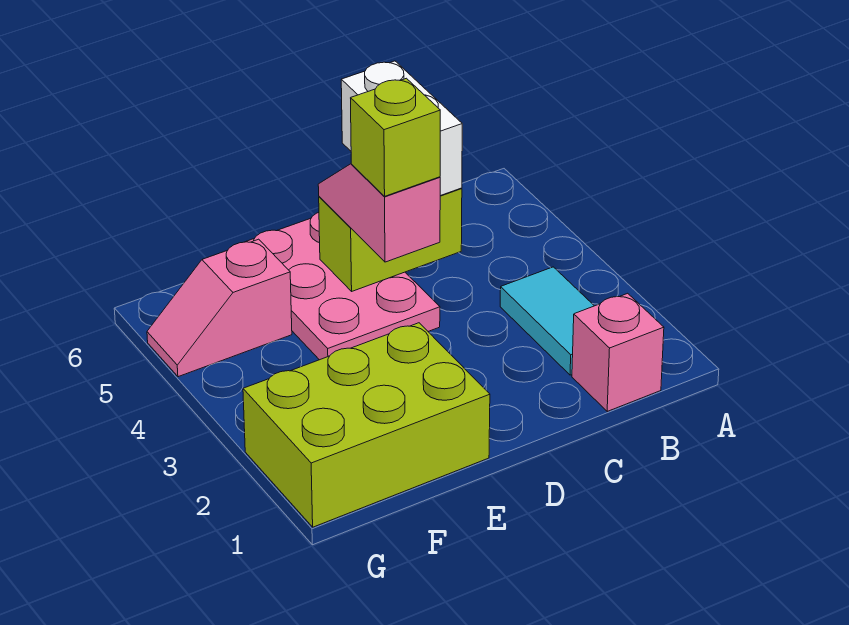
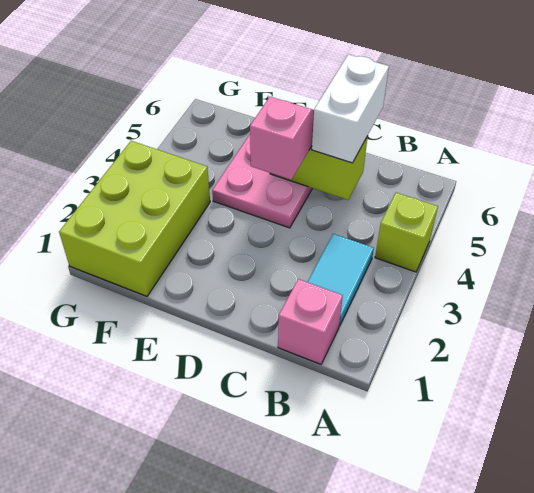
lime 1x1 brick [351,78,440,196] -> lime 1x1 brick moved to [375,193,438,272]
lime 2x3 brick [243,323,490,527] -> lime 2x3 brick turned to [59,141,210,296]
pink 1x2 slope [147,239,292,377] -> none

